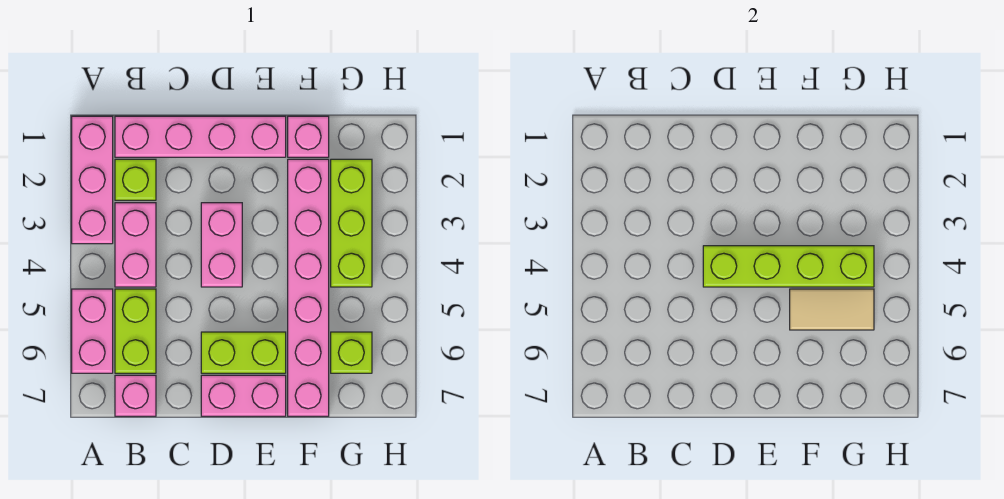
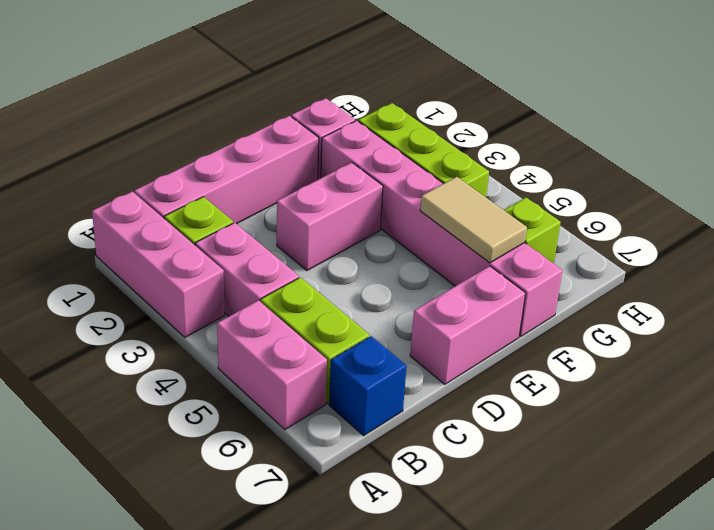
pink 1x1 brick [115,375,156,416] -> blue 1x1 brick [329,336,407,436]
pink 1x2 brick [201,203,242,287] -> pink 1x2 brick turned to [277,163,383,271]
lime 1x4 brick [703,246,874,287] -> none
lime 1x2 brick [201,332,286,373] -> none
tan 1x2 tile [790,289,874,330] -> tan 1x2 tile turned to [420,177,527,263]

